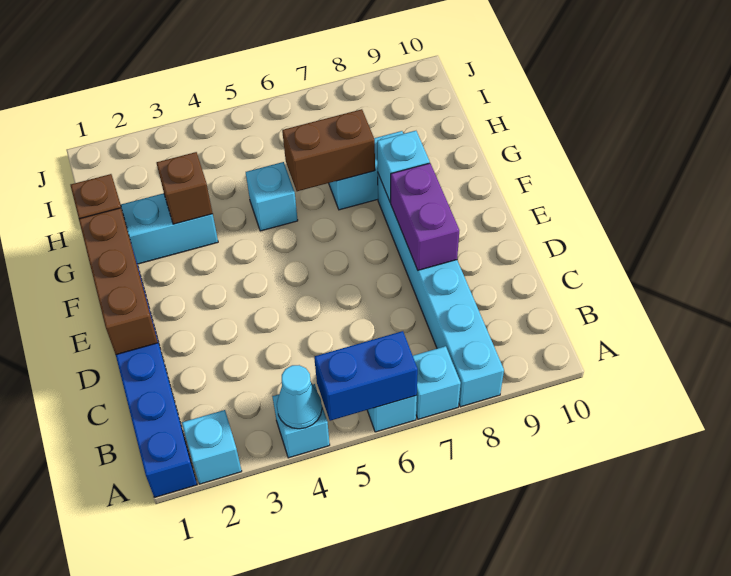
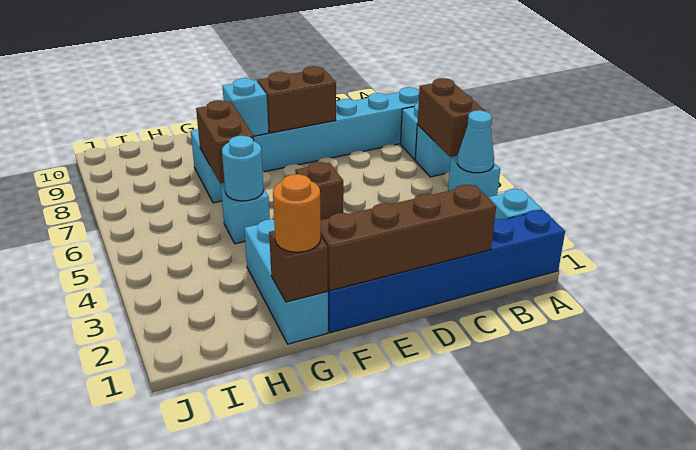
blue 1x2 brick [314,331,418,421] -> brown 1x2 brick [417,78,485,157]
brown 1x3 brick [79,208,158,355] -> brown 1x4 brick [321,185,496,291]
purple 1x2 brick [391,163,459,270] -> brown 1x2 brick [257,66,336,133]
none -> orange 1x1 round brick [273,174,321,252]
brown 1x1 brick [157,152,213,224] -> brown 1x1 brick moved to [295,162,343,220]
none -> cyan 1x1 round brick [222,136,264,201]

